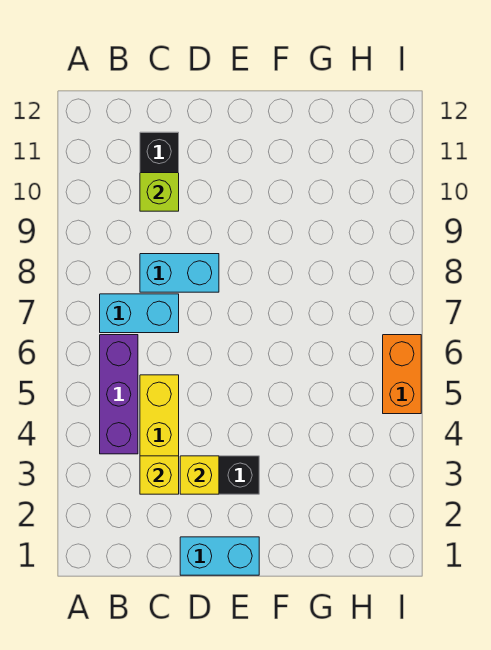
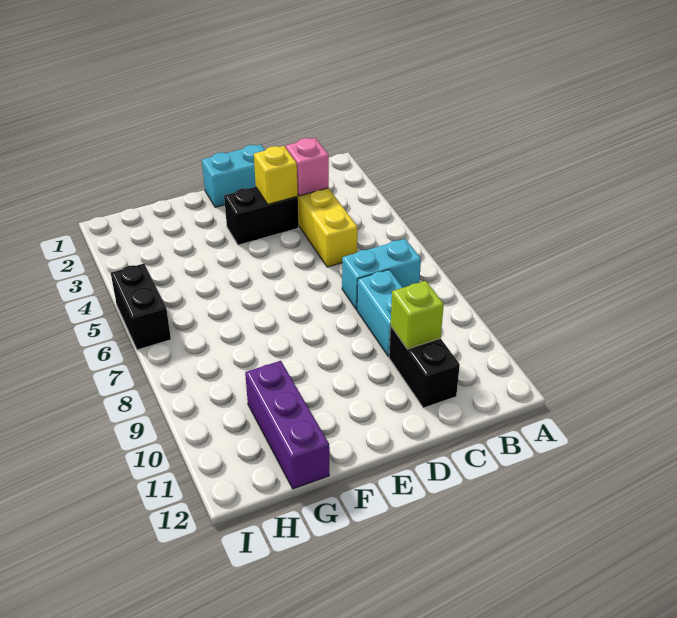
purple 1x3 brick [100,335,138,454] -> purple 1x3 brick moved to [245,361,329,489]
yellow 1x1 brick [140,456,179,494] -> pink 1x1 brick [286,138,329,196]
cyan 1x2 brick [140,254,219,292] -> cyan 1x2 brick turned to [357,270,403,357]
orange 1x2 brick [383,335,421,414] -> black 1x2 brick [111,263,171,350]

